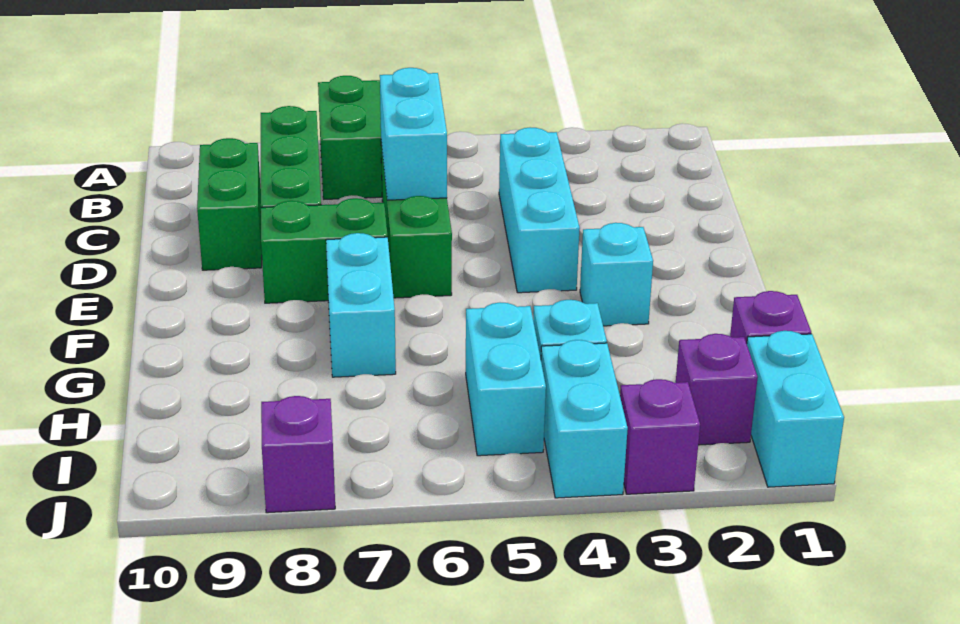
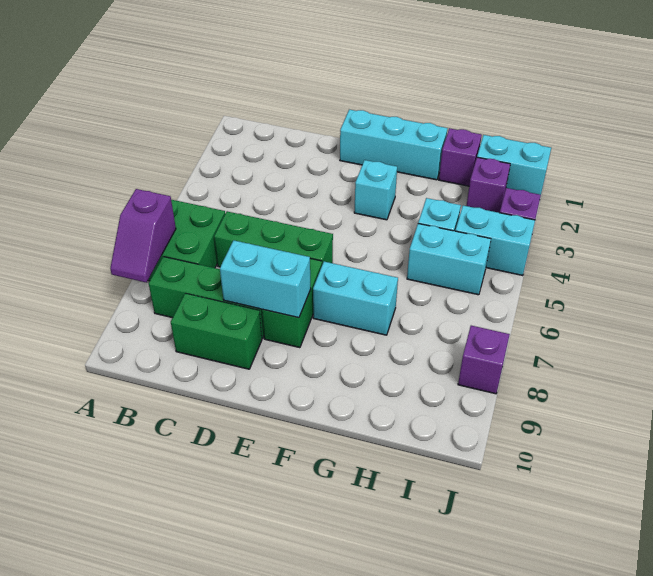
none -> purple 1x2 slope [110,189,176,283]
cyan 1x3 brick [499,127,580,293] -> cyan 1x3 brick moved to [340,110,447,180]
cyan 1x2 brick [380,68,447,200] -> cyan 1x2 brick moved to [220,240,311,318]

